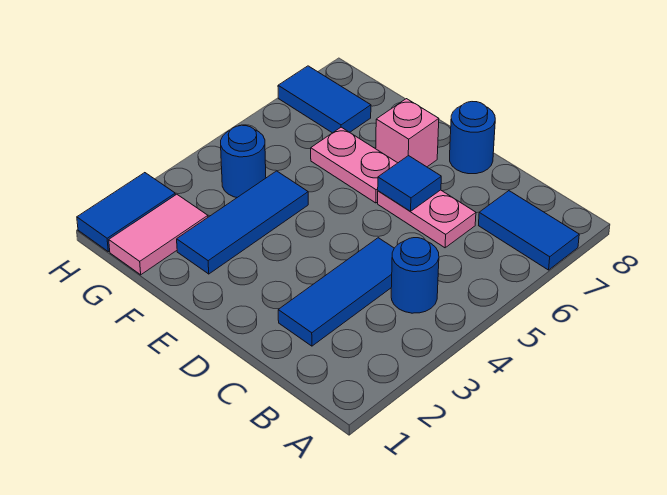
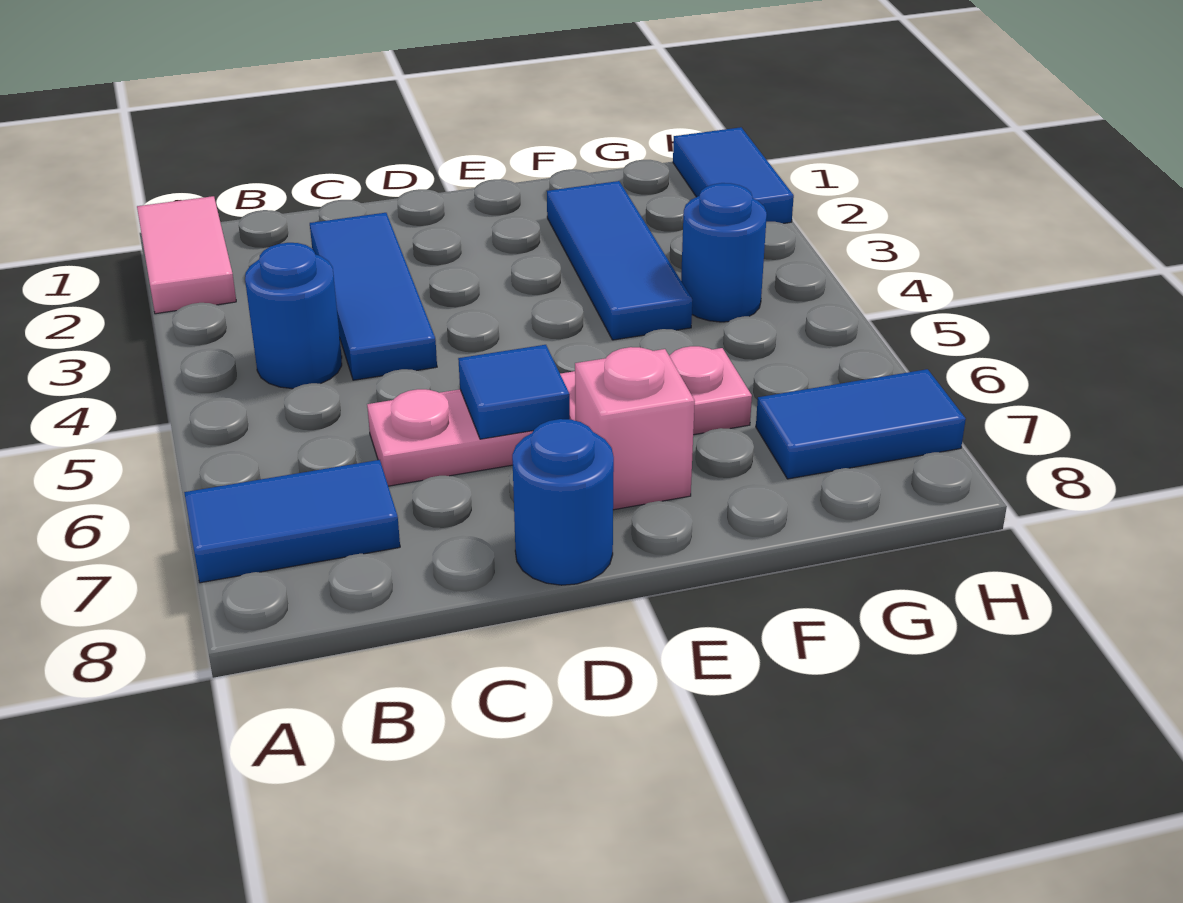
pink 1x2 tile [109,194,208,275] -> pink 1x2 tile moved to [137,196,236,314]

